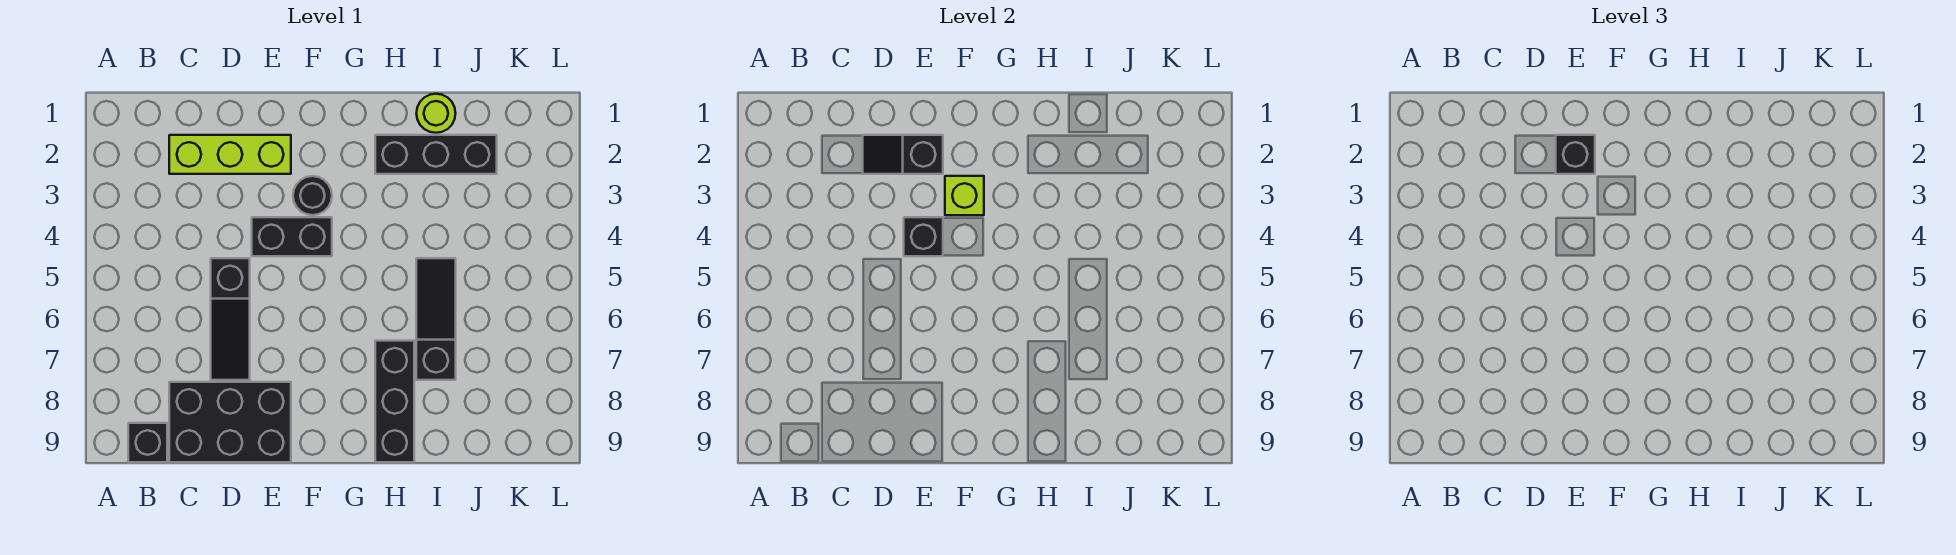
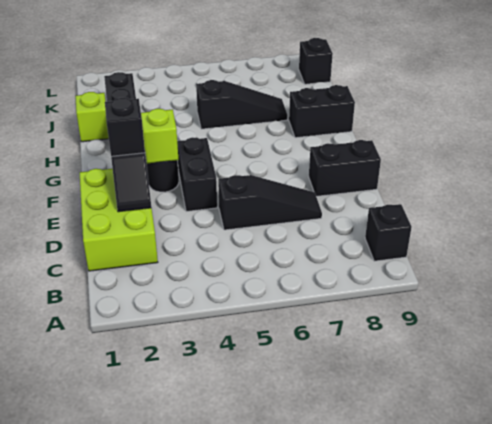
lime 1x3 brick [169,135,291,174] -> lime 2x3 brick [80,169,158,271]
black 2x3 brick [169,382,291,462] -> black 1x2 brick [309,140,381,196]
black 1x1 brick [904,217,943,256] -> black 1x1 brick moved to [299,38,333,84]
black 1x3 brick [375,341,414,462] -> black 1x2 brick [289,85,355,138]
lime 1x1 round brick [416,94,456,133] -> lime 1x1 brick [75,92,109,142]
black 1x3 slope [416,258,456,380] -> black 1x3 slope turned to [196,80,288,129]

